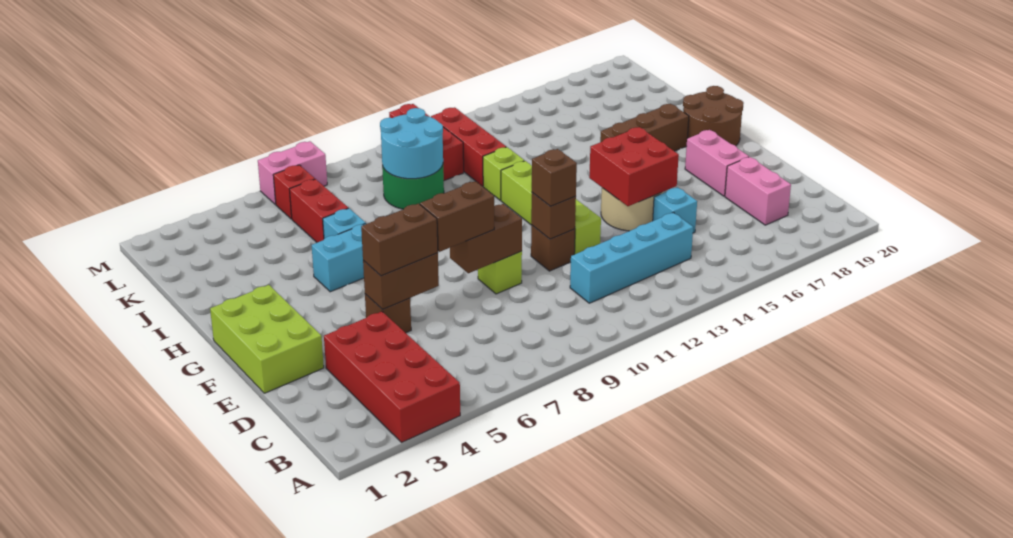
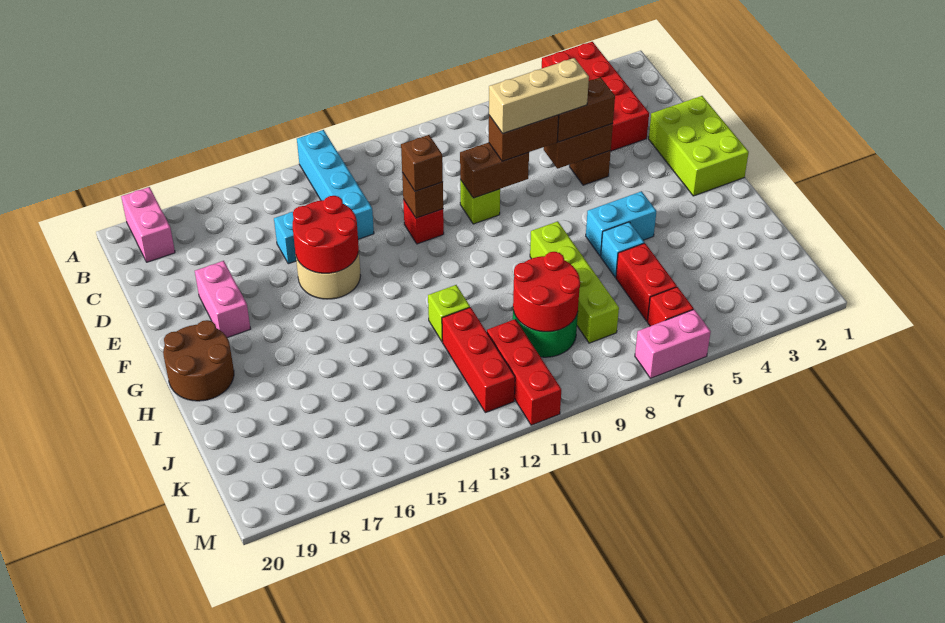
cyan 1x4 brick [570,212,693,303] -> cyan 1x4 brick turned to [297,130,374,239]
pink 1x2 brick [725,157,791,225] -> pink 1x2 brick moved to [121,187,175,262]
none -> tan 1x3 brick [489,58,589,134]
brown 1x1 brick [531,225,575,271] -> red 1x1 brick [403,199,444,244]
lime 1x4 brick [501,161,601,254] -> lime 1x4 brick moved to [530,221,619,343]
red 2x2 brick [589,127,679,206] -> red 2x2 round brick [293,196,359,273]
brown 1x3 brick [600,104,689,151] -> none
cyan 2x2 round brick [380,108,443,179] -> red 2x2 round brick [513,252,580,332]

